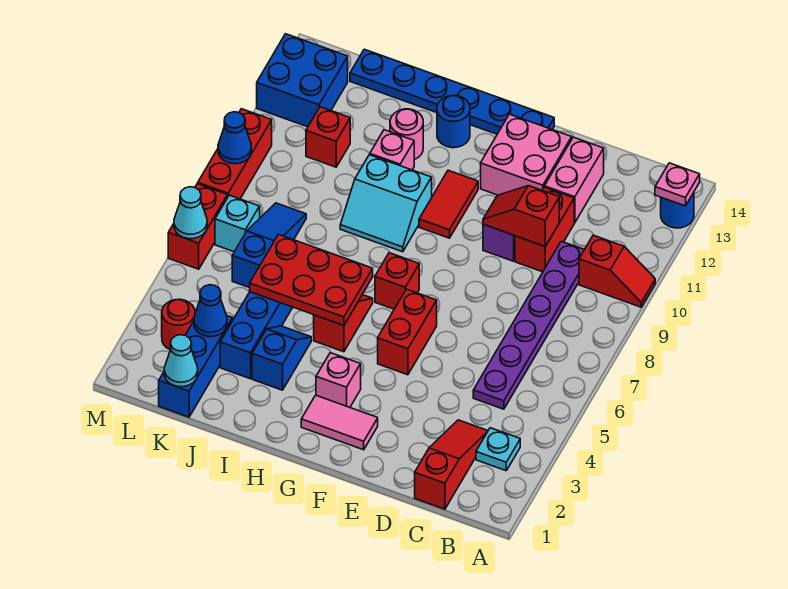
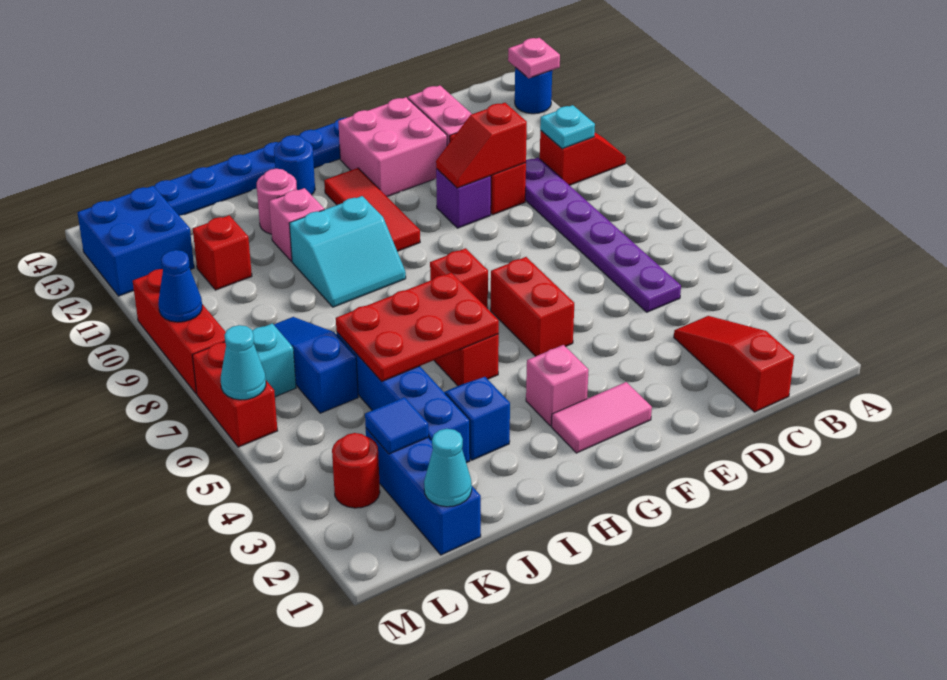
cyan 1x1 plate [476,428,520,471] -> cyan 1x1 plate moved to [540,105,595,149]
red 1x2 tile [419,170,478,238] -> red 1x3 tile [324,168,420,251]
blue 1x1 cone [194,285,227,337] -> blue 1x1 tile [365,397,429,454]

